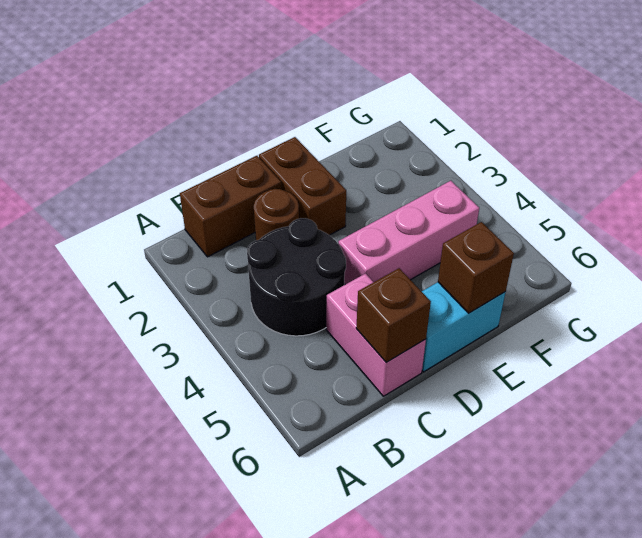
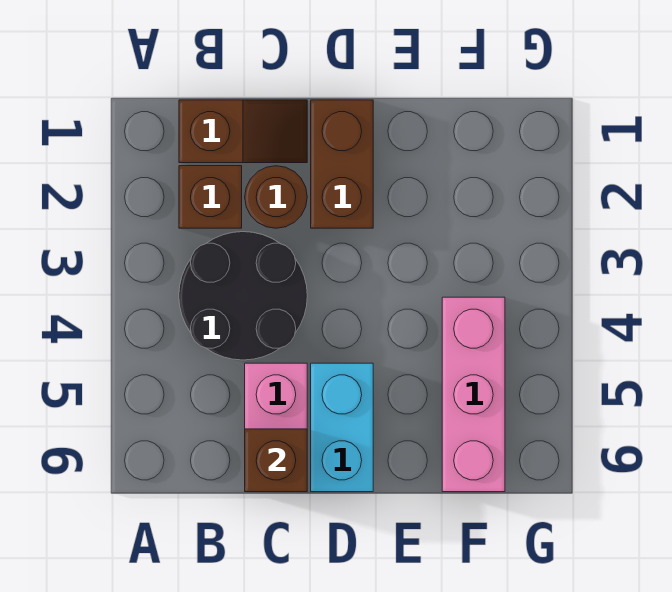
brown 1x2 brick [180,156,282,257] -> brown 1x2 slope [179,100,307,163]
pink 1x3 brick [338,181,479,284] -> pink 1x3 brick turned to [442,297,505,492]
cyan 1x2 brick [422,282,506,372] -> cyan 1x2 brick turned to [311,363,373,492]
brown 1x1 brick [438,222,514,313] -> brown 1x1 brick moved to [179,166,242,228]

